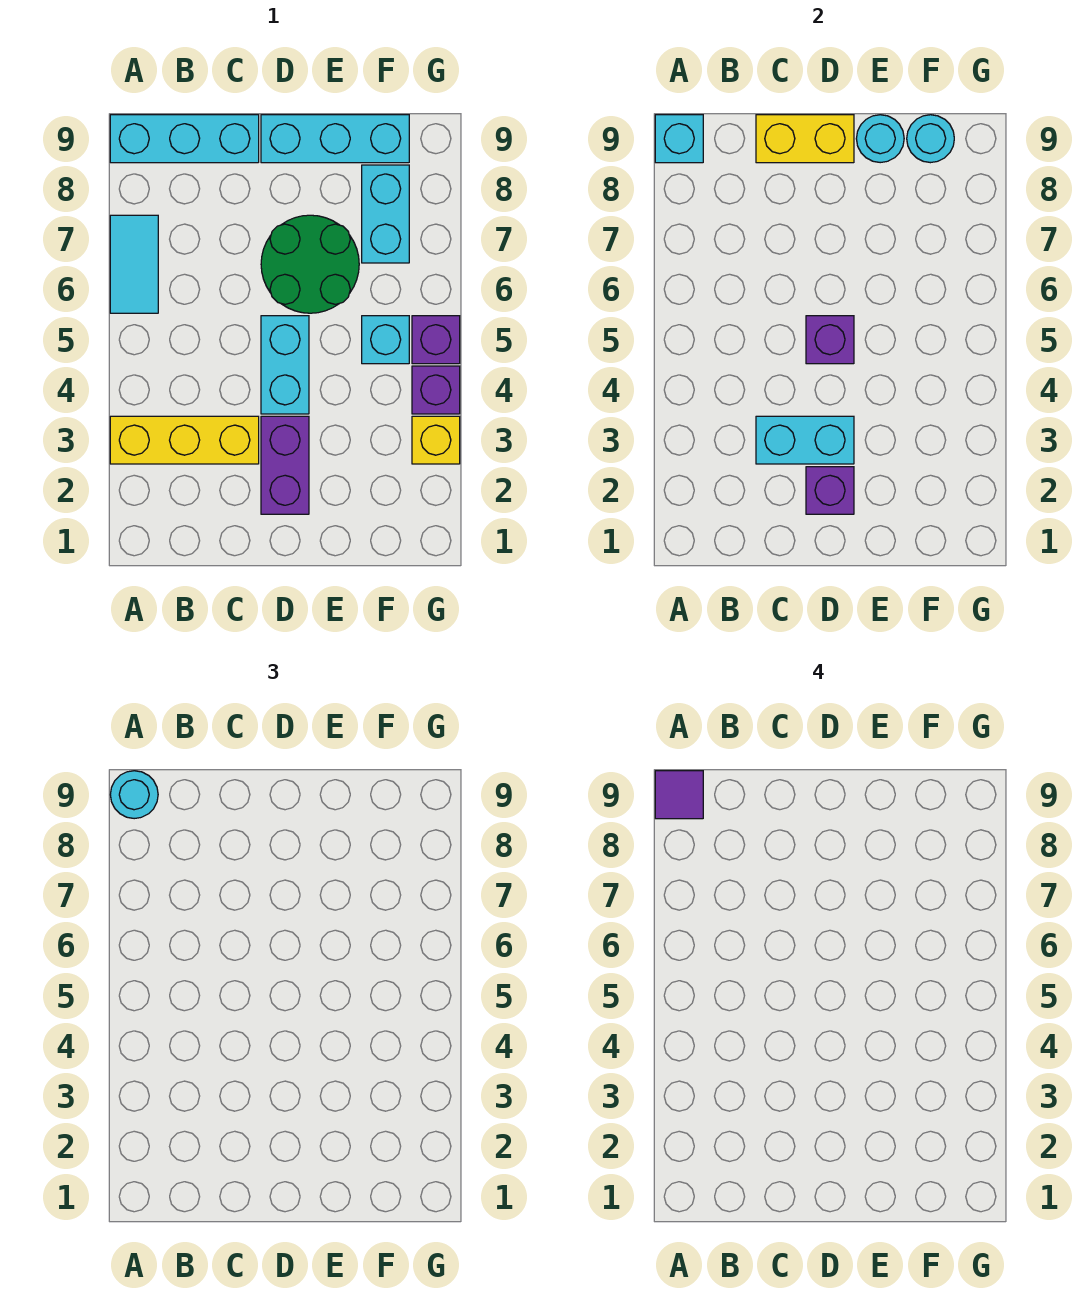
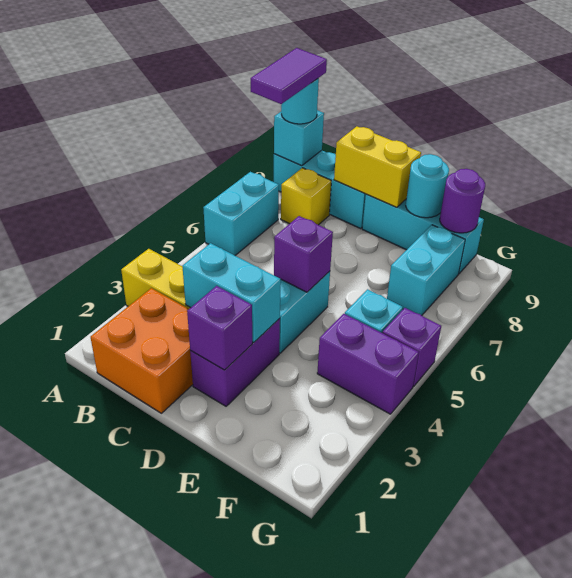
cyan 1x2 tile [110,215,158,313] -> cyan 1x2 brick [203,172,279,255]
purple 1x1 tile [655,771,703,819] -> purple 1x2 tile [251,48,327,104]
none -> orange 2x2 brick [91,288,193,413]
green 2x2 round brick [261,215,359,313] -> none
cyan 1x1 round brick [907,115,954,163] -> purple 1x1 round brick [440,169,485,233]
yellow 1x1 brick [412,416,460,464] -> yellow 1x1 brick moved to [281,168,331,225]
purple 1x1 brick [412,366,460,414] -> purple 1x2 brick [317,314,419,414]

